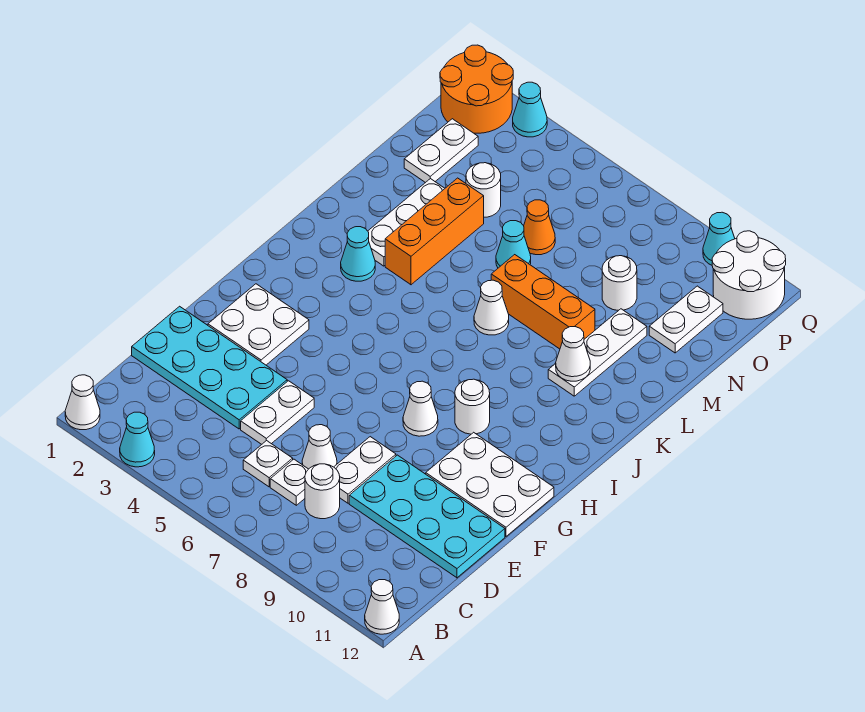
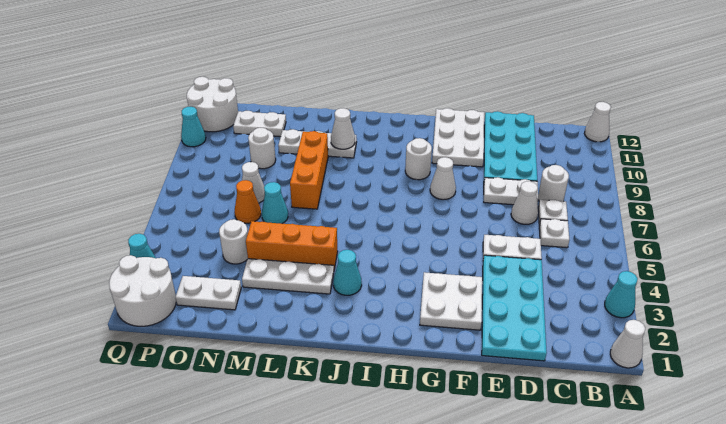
white 1x1 cone [474,280,509,335] -> white 1x1 cone moved to [242,162,265,203]
orange 2x2 round brick [440,45,513,133] -> white 2x2 round brick [109,255,176,326]

